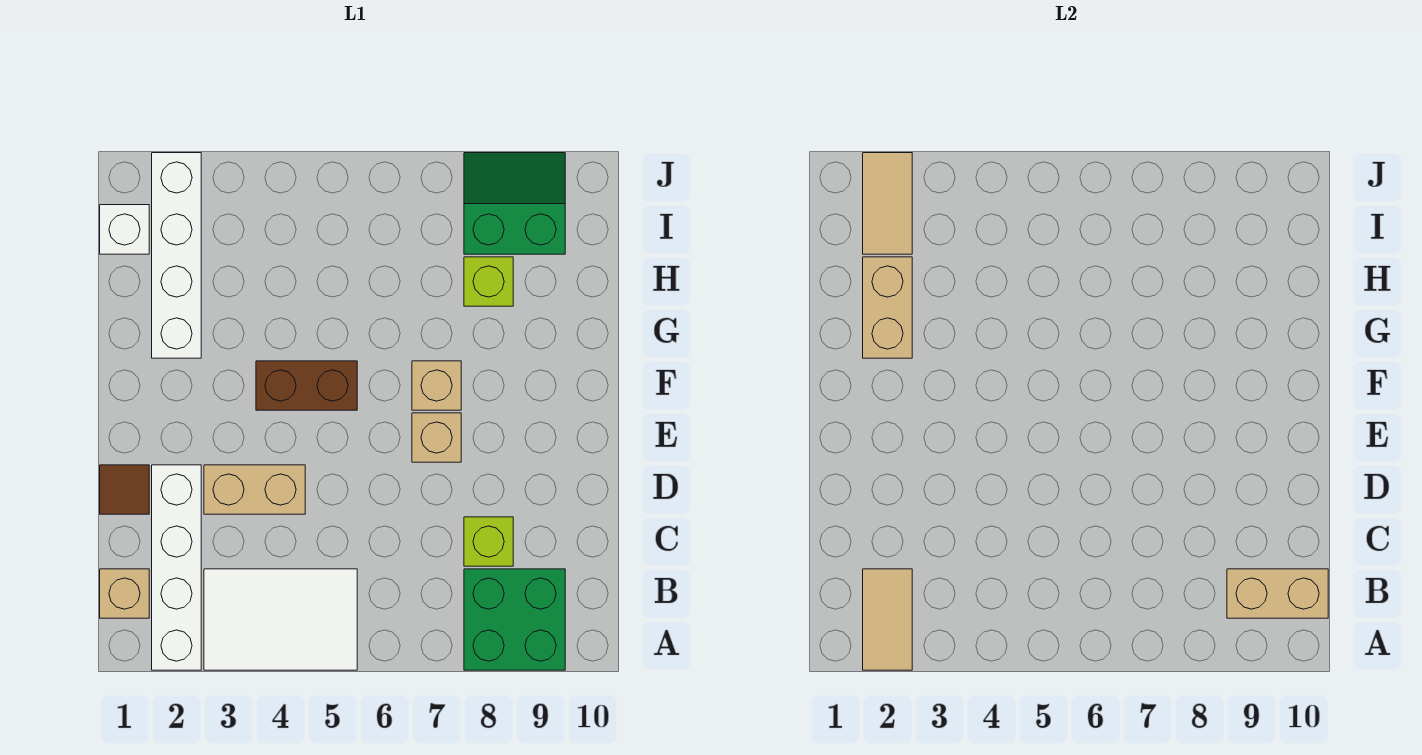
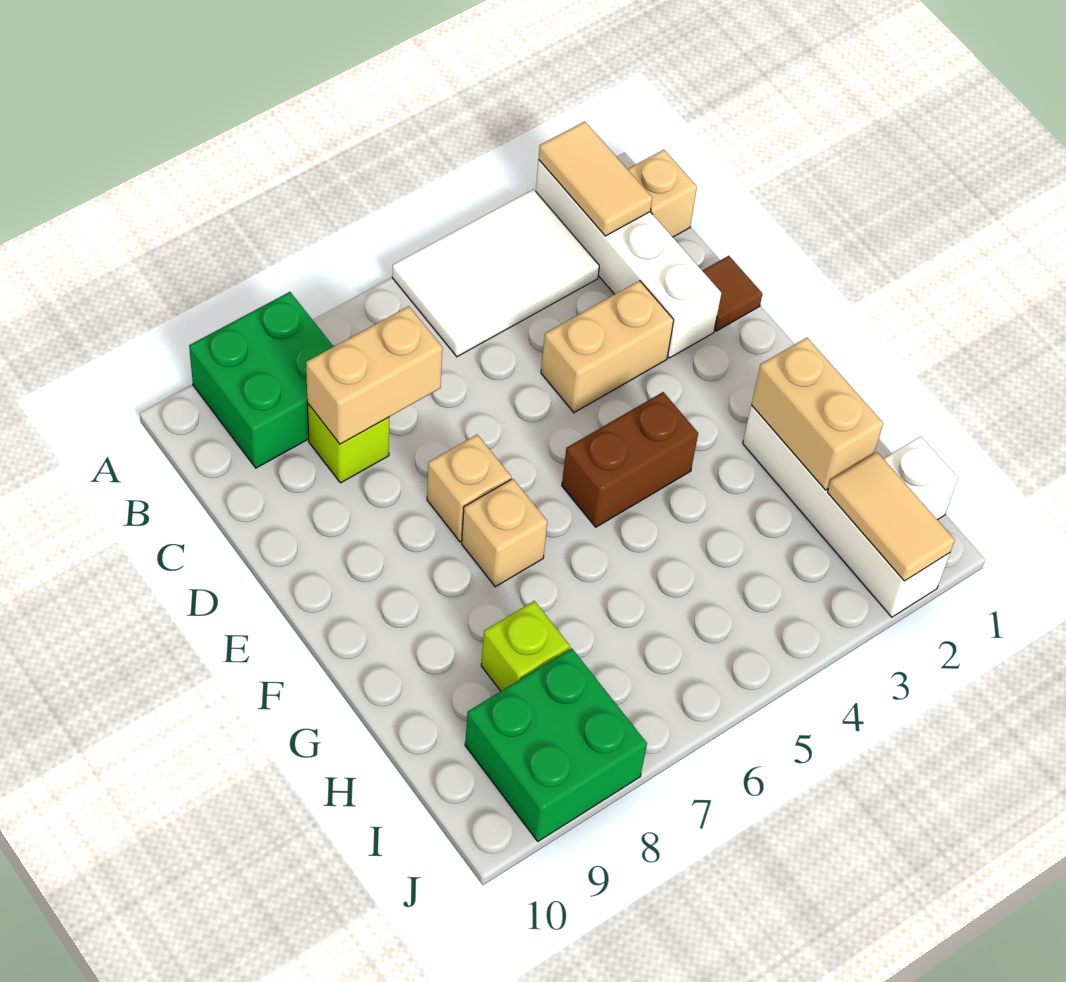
tan 1x2 brick [1227,569,1328,618] -> tan 1x2 brick moved to [306,306,442,444]
green 2x2 slope [464,153,565,254] -> green 2x2 brick [465,648,647,841]

